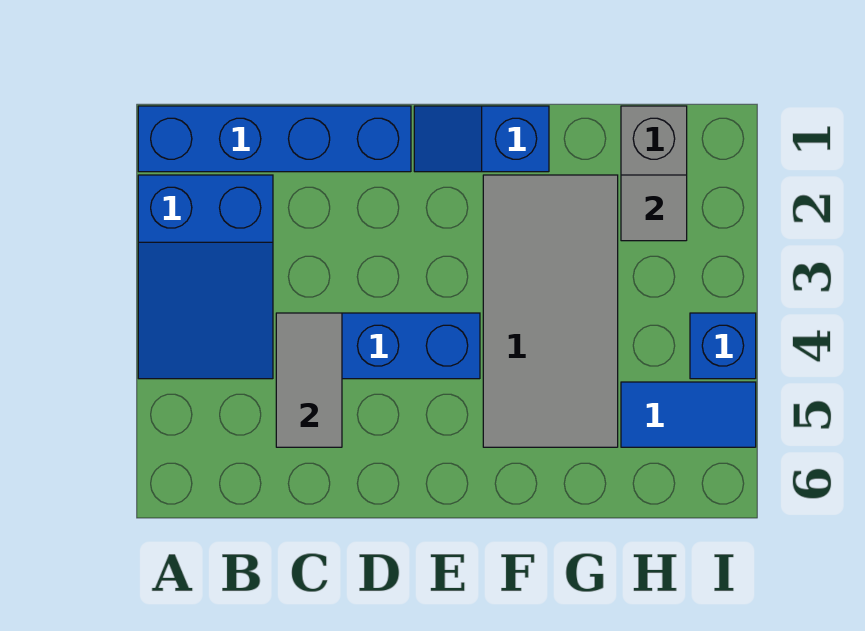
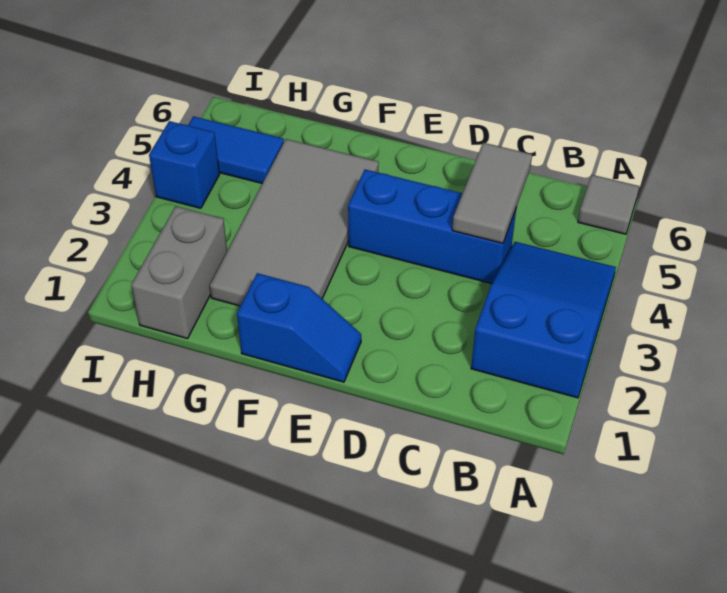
blue 1x4 brick [138,106,411,172] -> none
grey 1x1 tile [621,175,687,241] -> grey 1x1 tile moved to [578,175,639,234]

